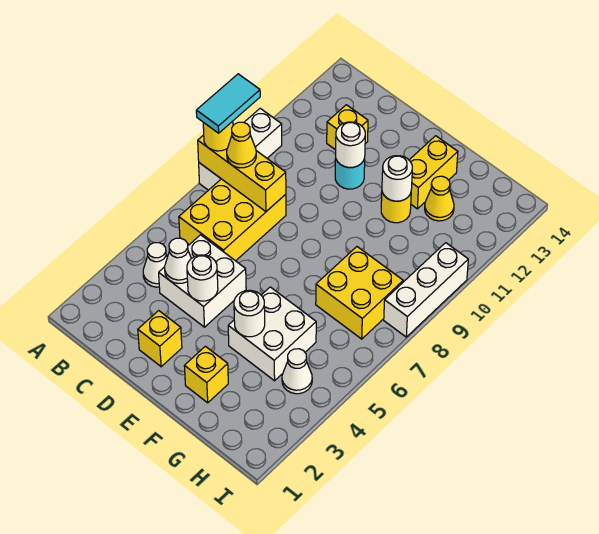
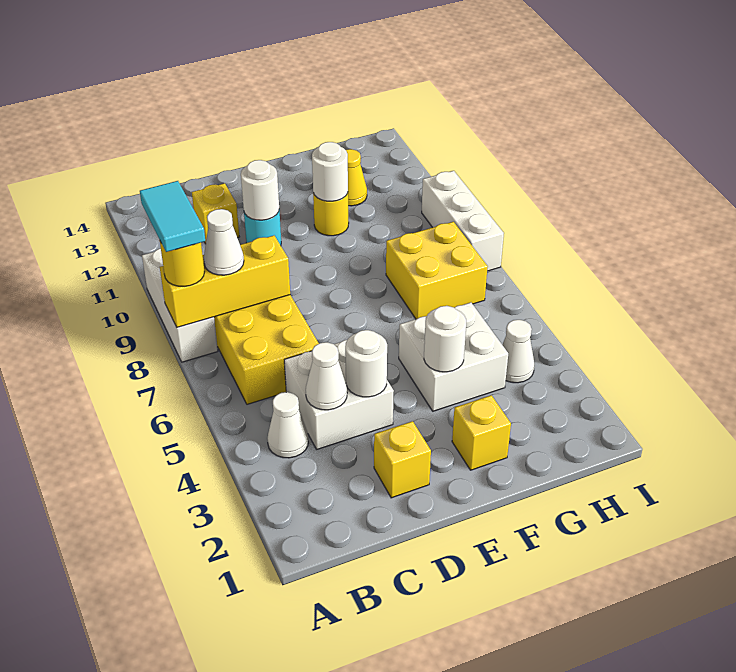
yellow 1x1 cone [227,122,256,168] -> white 1x1 cone [204,209,244,275]
yellow 1x2 brick [409,136,458,209] -> none

